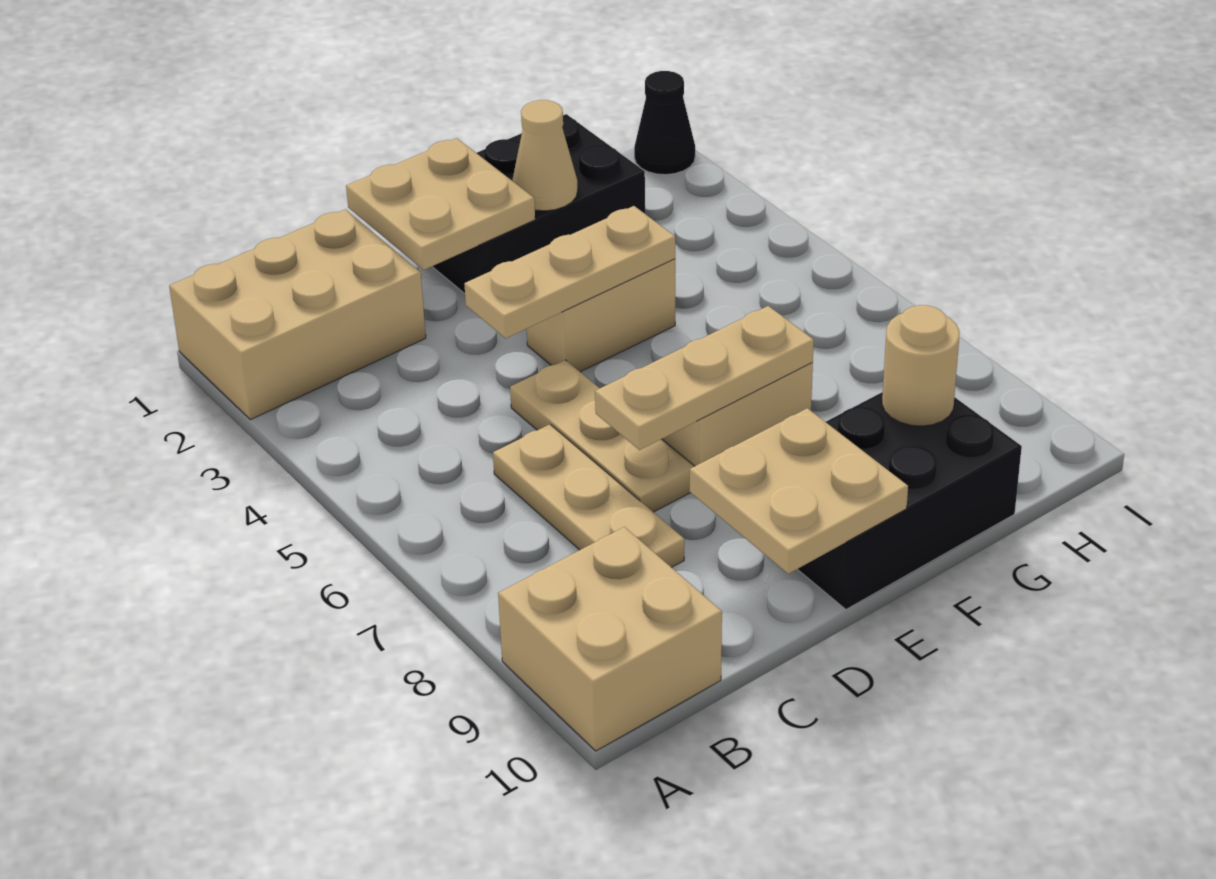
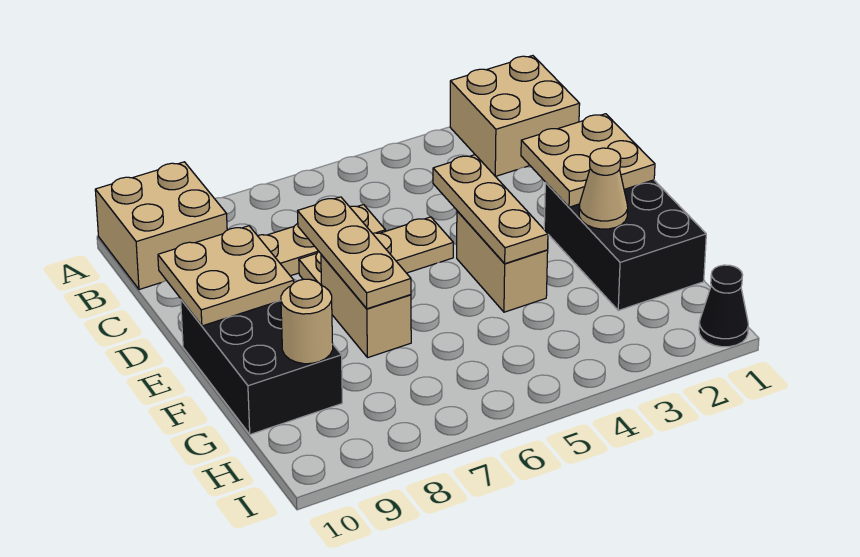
tan 2x3 brick [169,209,426,420] -> tan 2x2 brick [450,56,580,177]

